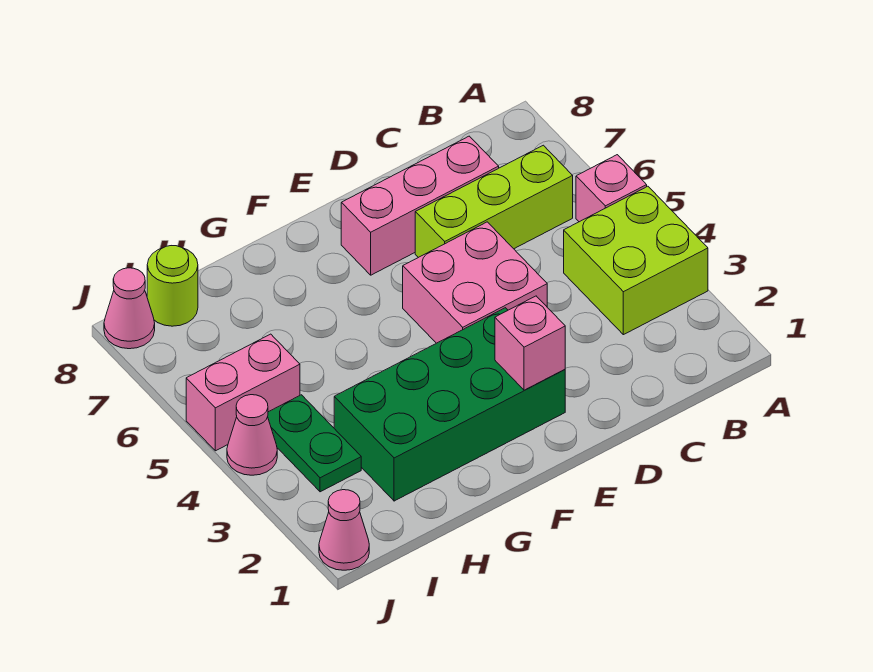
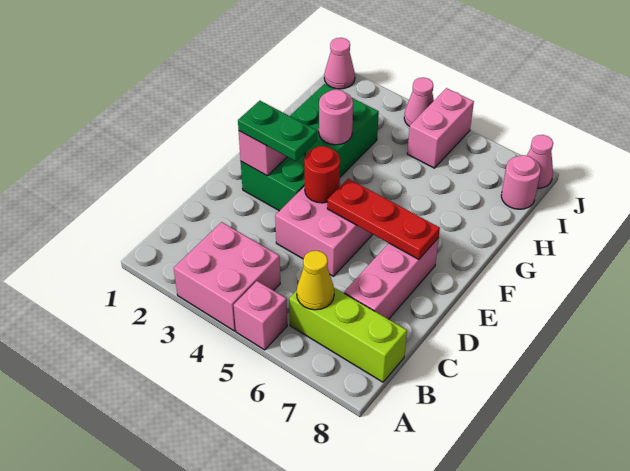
lime 2x2 brick [564,186,708,335] -> pink 2x2 brick [174,222,280,331]
lime 1x3 brick [415,145,573,258] -> lime 1x3 brick turned to [289,288,407,382]
none -> yellow 1x1 cone [297,251,334,310]
none -> red 1x1 round brick [304,146,340,203]
none -> red 1x3 plate [327,179,440,259]
none -> pink 1x1 round brick [319,90,353,145]
green 1x2 plate [268,395,361,492] -> green 1x2 plate moved to [238,101,317,161]
lime 1x1 round brick [147,246,198,326] -> pink 1x1 round brick [501,155,541,209]

